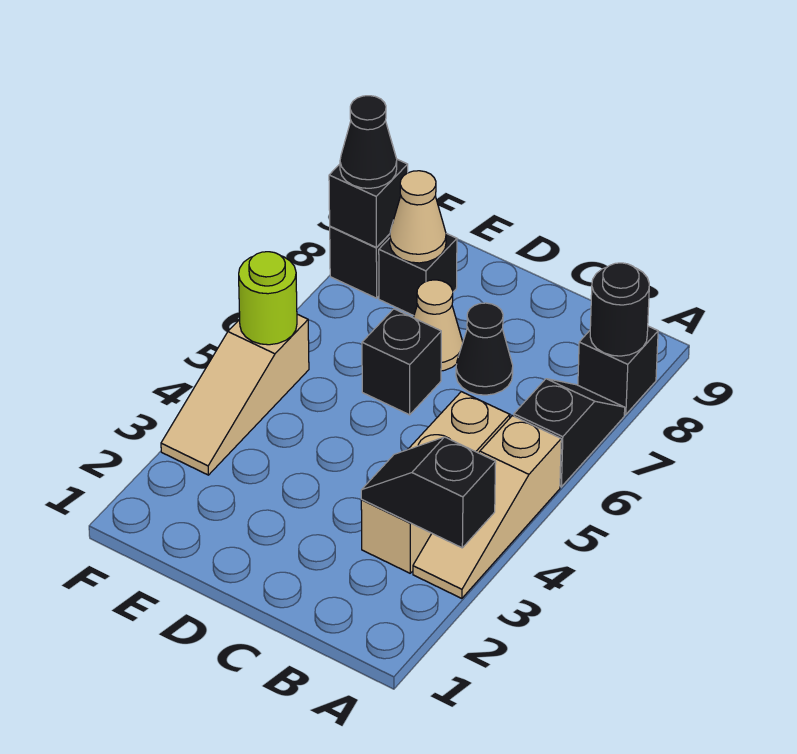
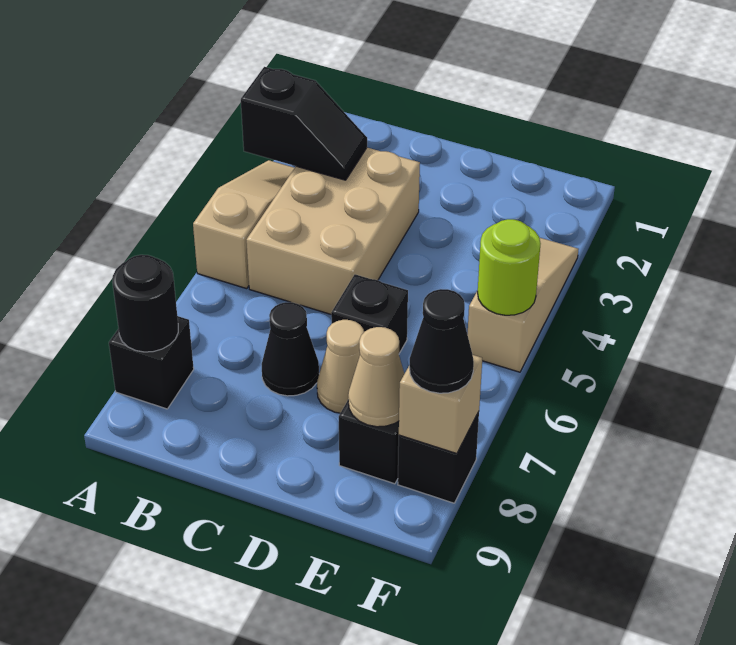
black 1x2 slope [514,379,625,487] -> none
tan 1x3 brick [361,392,510,573] -> tan 2x3 brick [246,148,420,314]
black 1x1 brick [329,159,408,248] -> tan 1x1 brick [399,355,482,454]

